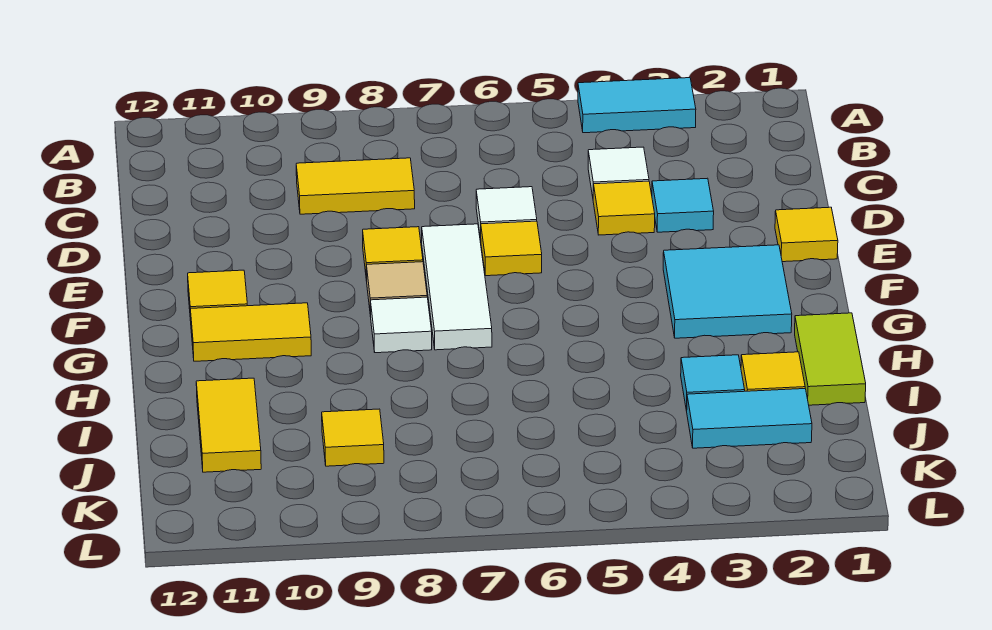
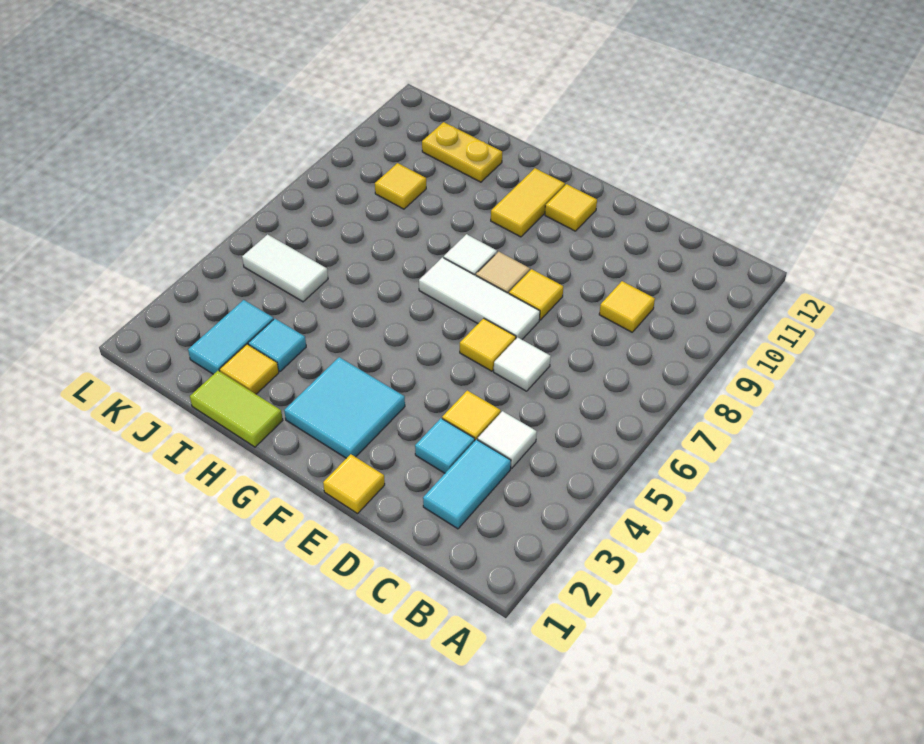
cyan 1x2 tile [578,78,696,133] -> cyan 1x2 tile moved to [423,440,511,529]
yellow 1x2 tile [296,158,415,214] -> yellow 1x1 tile [599,281,655,332]
yellow 1x2 tile [196,378,261,472] -> yellow 1x2 plate [422,122,502,182]
none -> white 1x2 tile [242,234,328,302]

